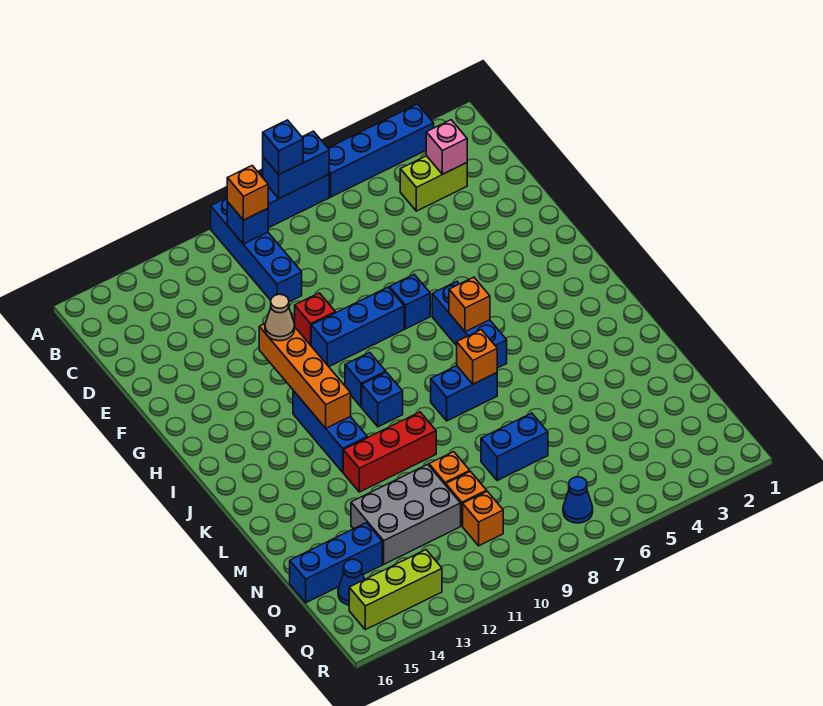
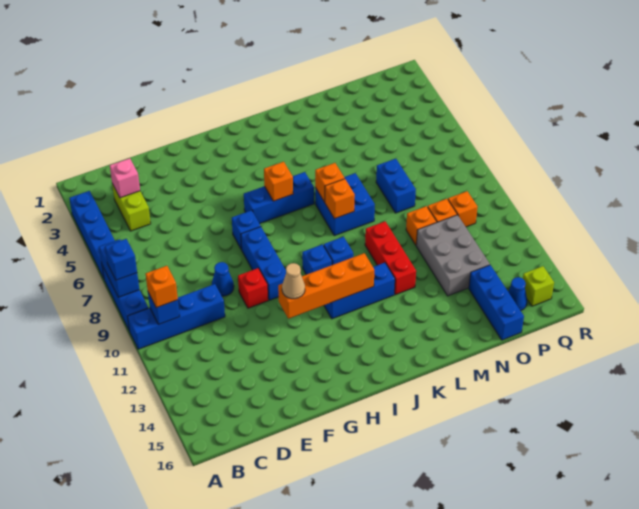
blue 1x2 brick [431,366,497,421] -> blue 2x2 brick [315,173,375,236]
none -> orange 1x1 brick [325,179,355,219]
blue 1x1 cone [563,477,593,523] -> blue 1x1 cone moved to [212,262,234,296]
lime 1x3 brick [349,550,442,630] -> lime 1x1 brick [523,266,554,306]

